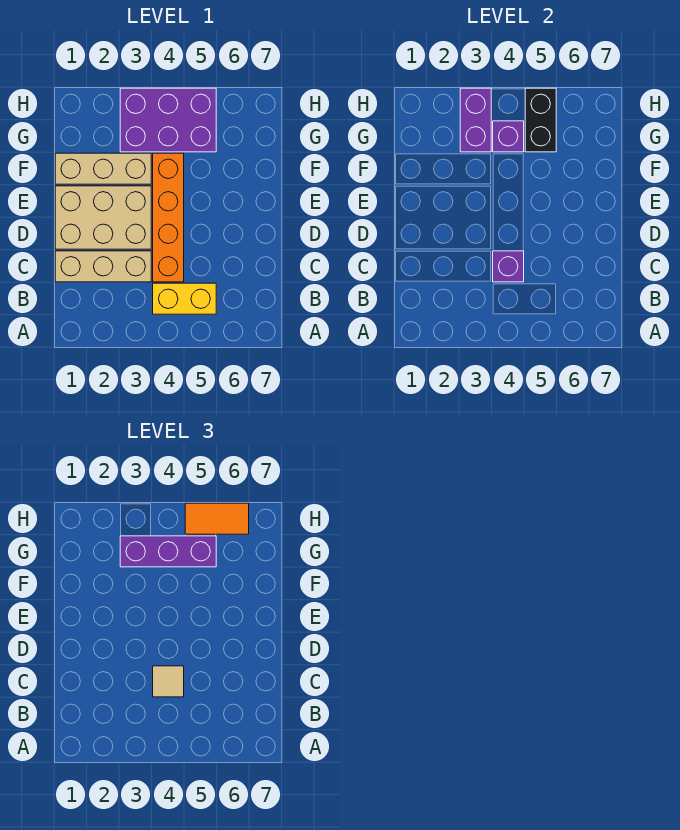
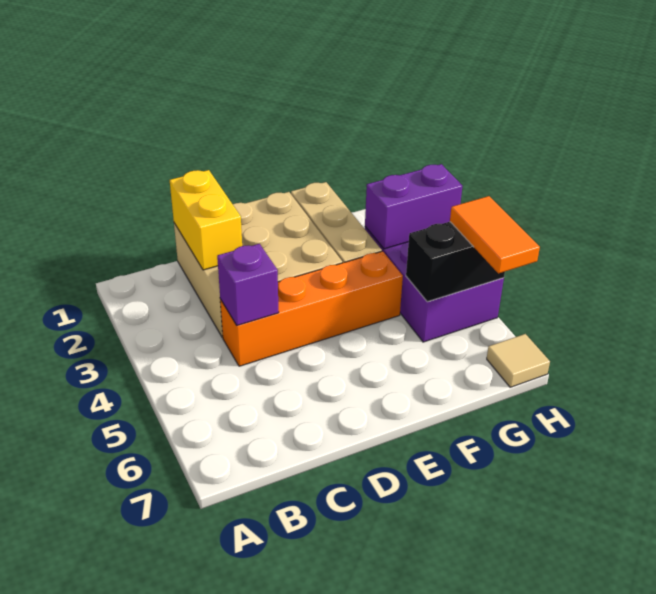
yellow 1x2 brick [153,283,216,314] -> yellow 1x2 brick moved to [170,170,242,270]
tan 1x1 tile [153,666,184,697] -> tan 1x1 tile moved to [487,334,550,387]
purple 1x3 brick [120,536,216,567] -> none
purple 1x1 brick [493,121,524,152] -> none

